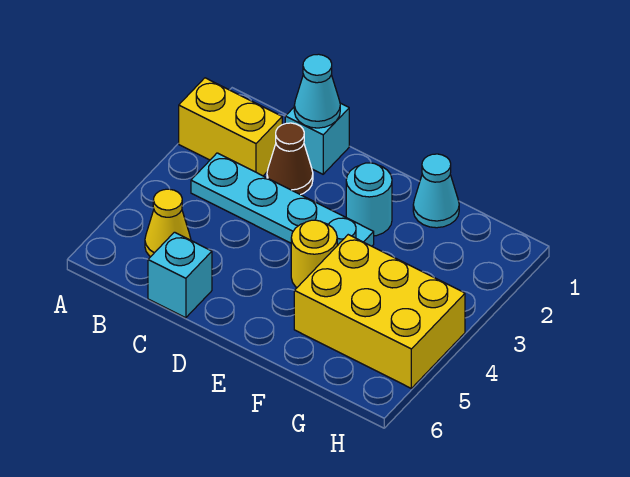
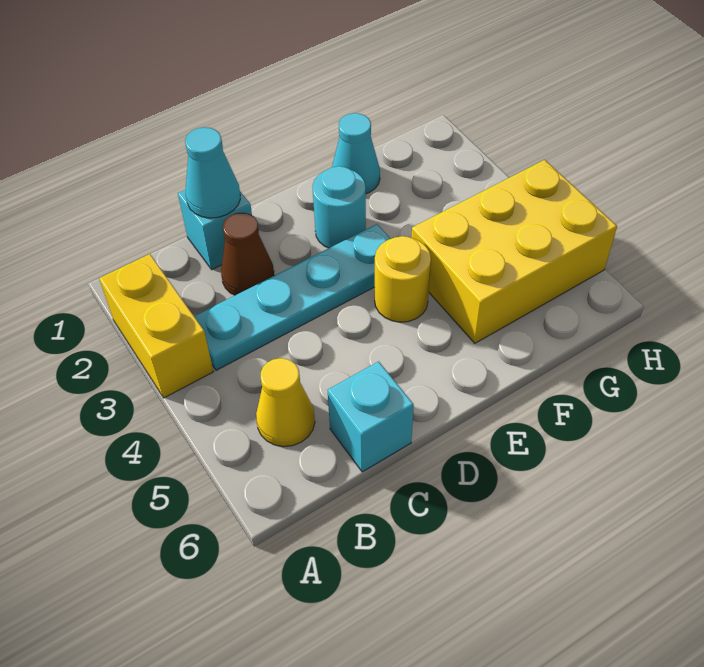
yellow 1x2 brick [179,78,282,176] -> yellow 1x2 brick turned to [99,254,214,398]

